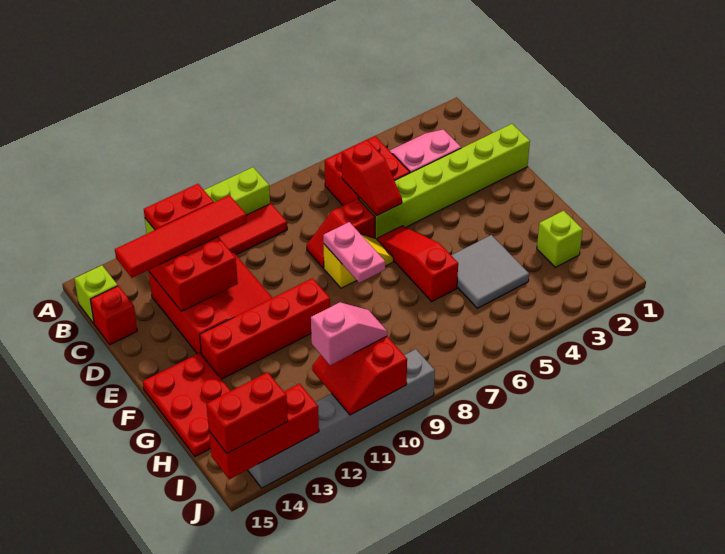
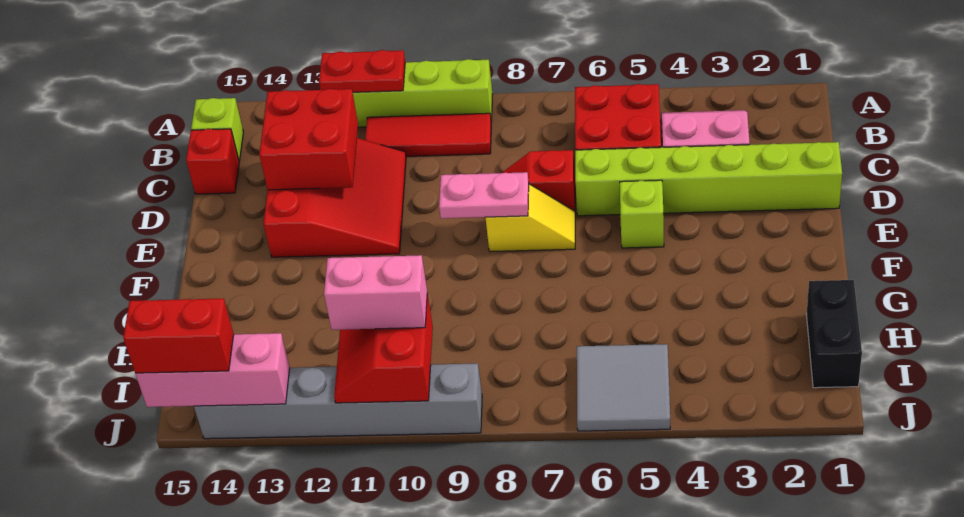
red 1x2 slope [342,140,402,215] -> none
red 1x4 tile [115,195,247,278] -> none
red 1x3 slope [377,226,458,301] -> none
pink 1x2 plate [323,222,385,283] -> pink 1x2 plate turned to [439,172,529,218]
red 1x4 brick [200,278,330,379] -> none
red 2x3 plate [143,353,230,457] -> none
grey 2x2 tile [451,235,529,308] -> grey 2x2 tile moved to [577,344,670,431]
none -> black 1x2 brick [807,280,862,388]
lime 1x1 brick [537,211,583,267] -> lime 1x1 brick moved to [620,180,664,248]
pink 1x2 slope [311,302,387,365] -> pink 1x2 brick [324,255,427,330]
red 1x3 brick [209,384,319,479] -> pink 1x3 brick [135,333,290,407]

